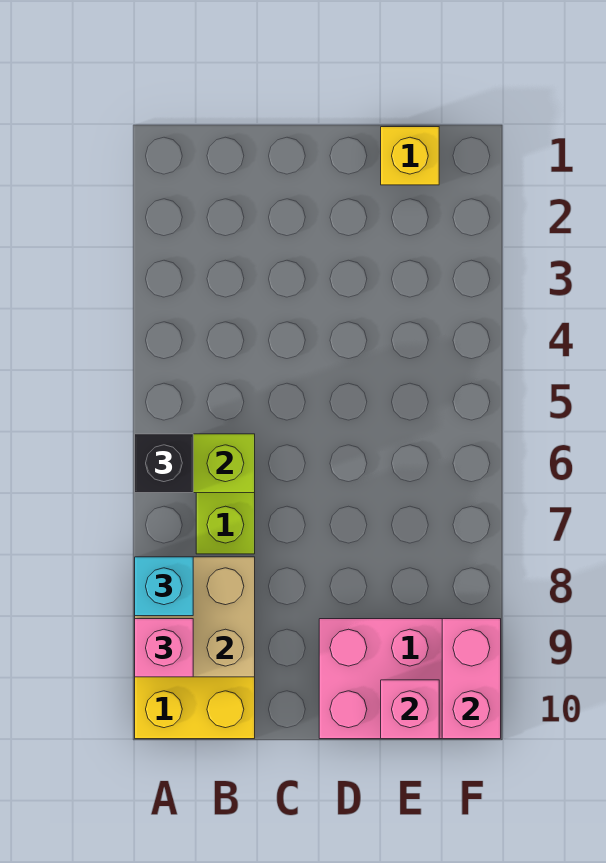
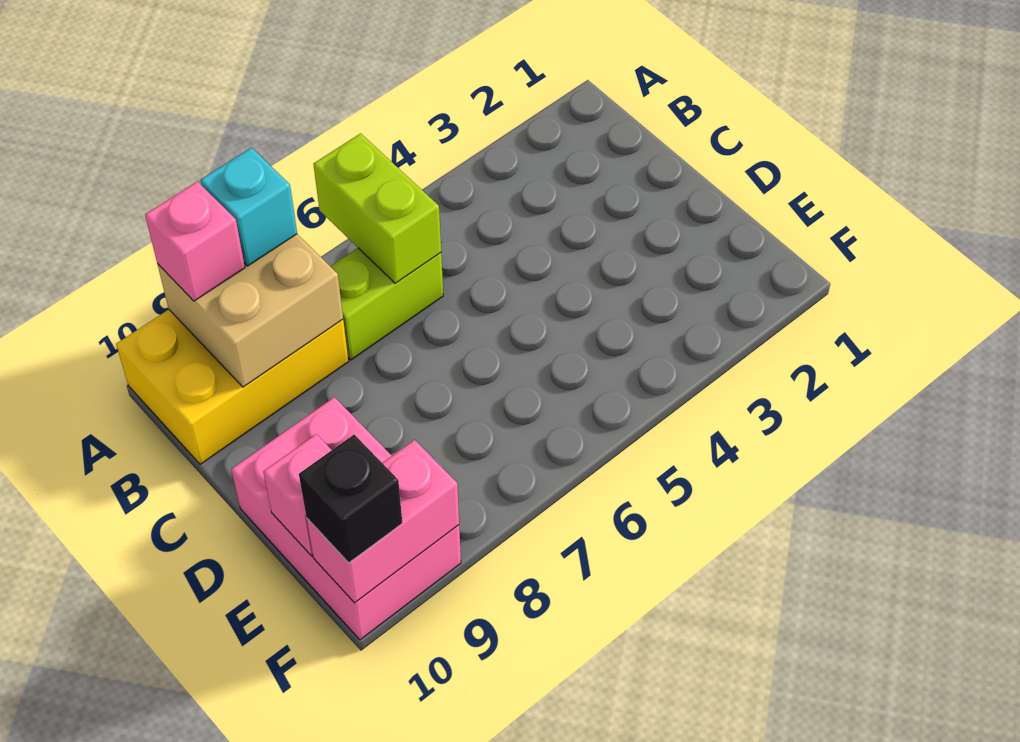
black 1x1 brick [135,434,193,493] -> black 1x1 brick moved to [299,435,402,563]
yellow 1x1 brick [381,127,439,185] -> none

